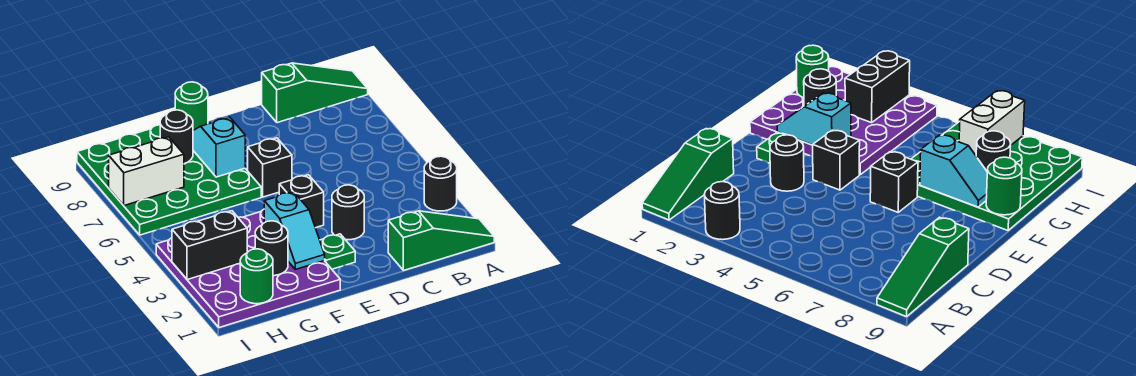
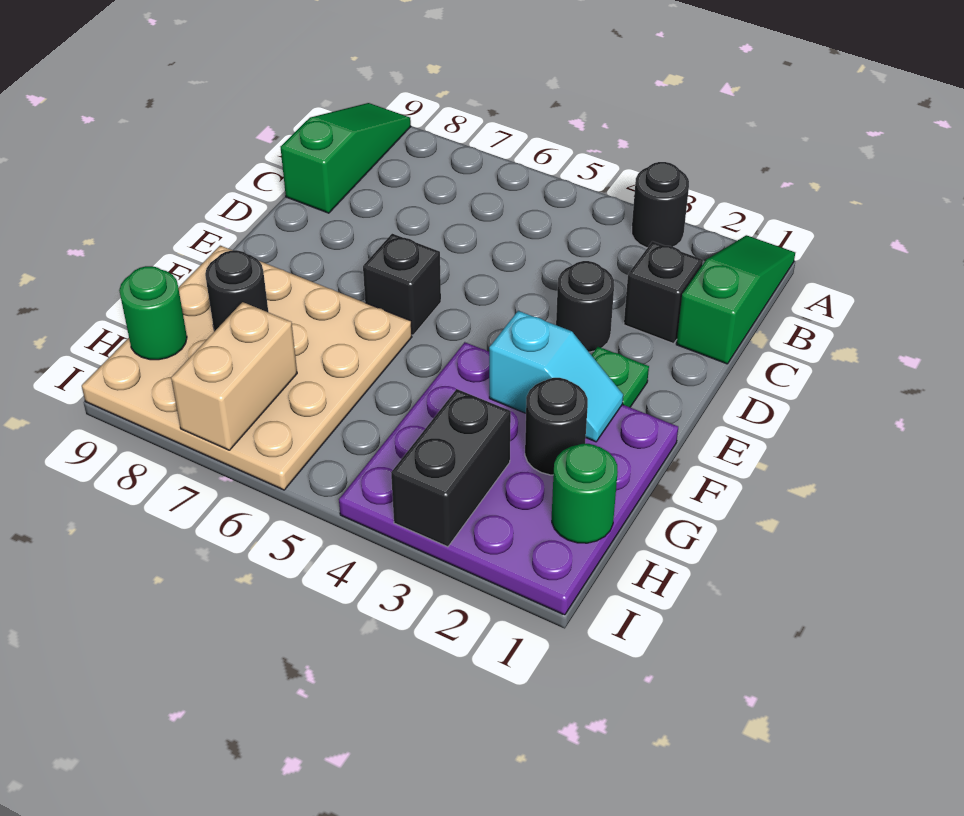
black 1x1 brick [279,175,324,228] -> black 1x1 brick moved to [624,241,703,344]
green 4x4 plate [77,125,261,235] -> tan 4x4 plate [82,246,412,490]
cyan 1x2 slope [193,117,245,177] -> none
green 1x1 round brick [175,82,208,130] -> green 1x1 round brick moved to [119,266,187,360]
white 1x2 brick [109,137,184,206] -> tan 1x2 brick [171,302,297,450]

